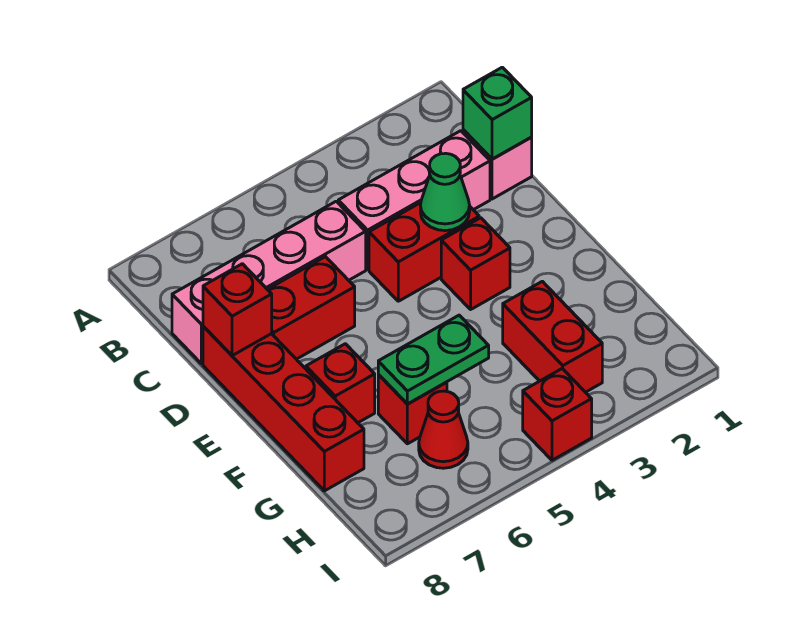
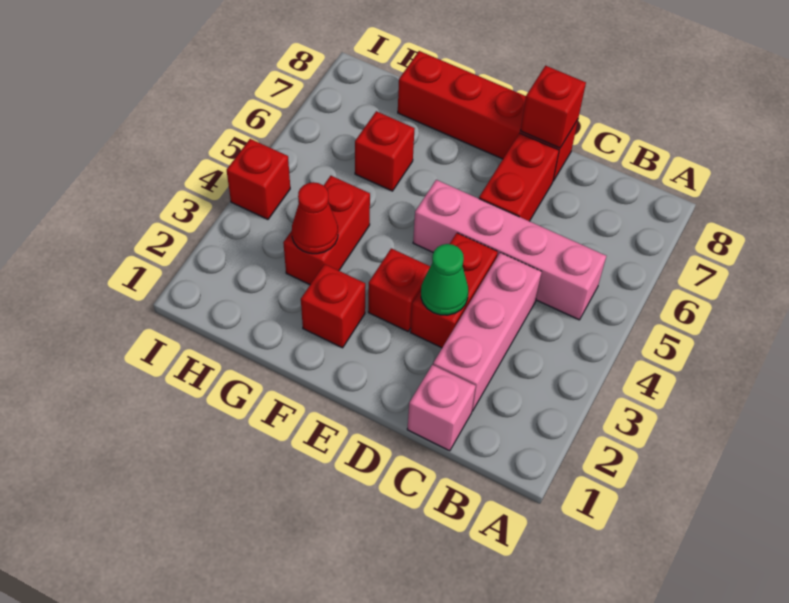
green 1x1 brick [463,67,532,159] -> none
pink 1x4 brick [172,201,366,364] -> pink 1x4 brick turned to [413,180,606,320]
red 1x1 brick [306,344,375,423] -> red 1x1 brick moved to [301,264,365,348]
red 1x2 brick [503,281,602,392] -> red 1x2 brick turned to [283,176,370,285]
green 1x2 plate [378,315,489,404] -> none
red 1x1 cone [419,391,468,468] -> red 1x1 cone moved to [292,182,338,254]

